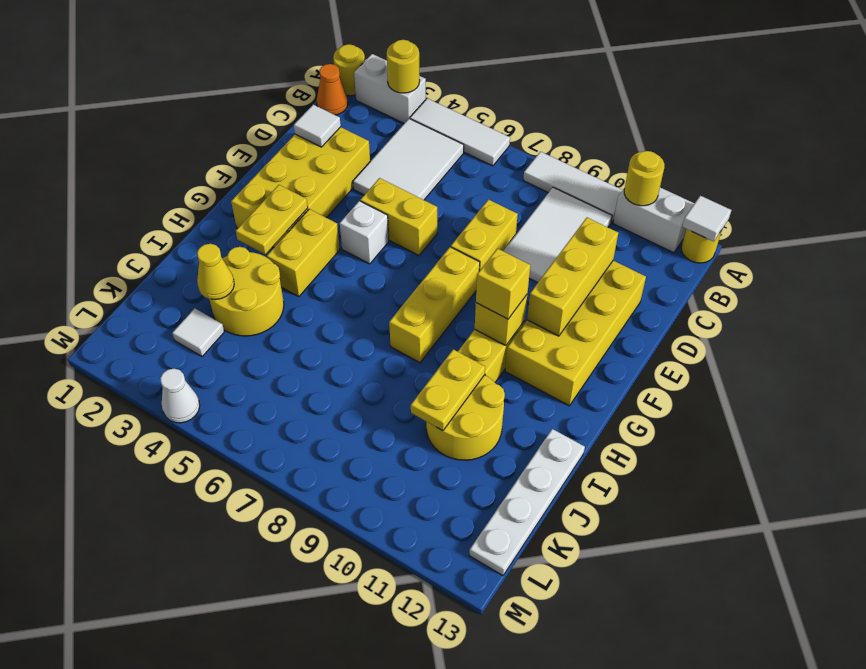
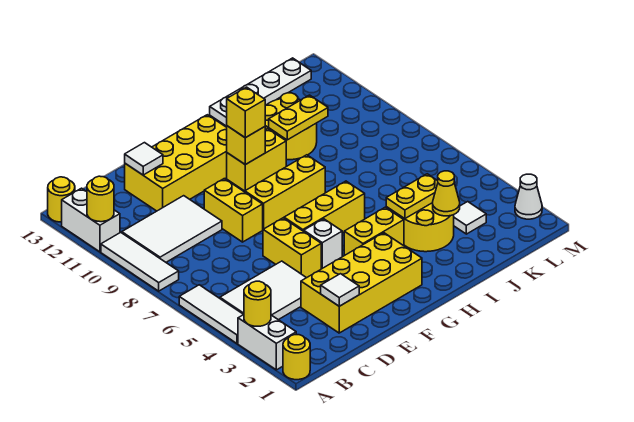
white 1x1 tile [682,196,731,242] -> white 1x1 tile moved to [125,143,163,175]
orange 1x1 cone [317,64,348,115] -> none
yellow 1x2 brick [451,200,518,271] -> yellow 1x2 brick turned to [204,179,263,242]
yellow 1x3 brick [527,218,618,336] -> yellow 1x3 brick moved to [284,181,365,233]
yellow 1x2 plate [236,185,308,254] -> yellow 1x2 plate moved to [386,174,438,219]
white 1x1 cone [160,369,200,423] -> white 1x1 cone moved to [515,174,542,219]

